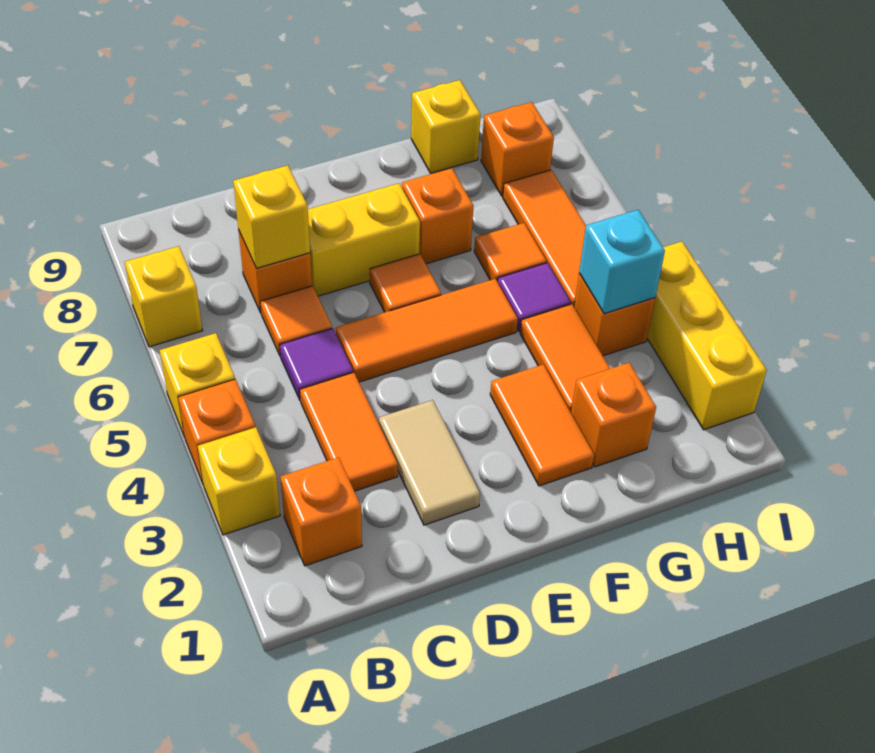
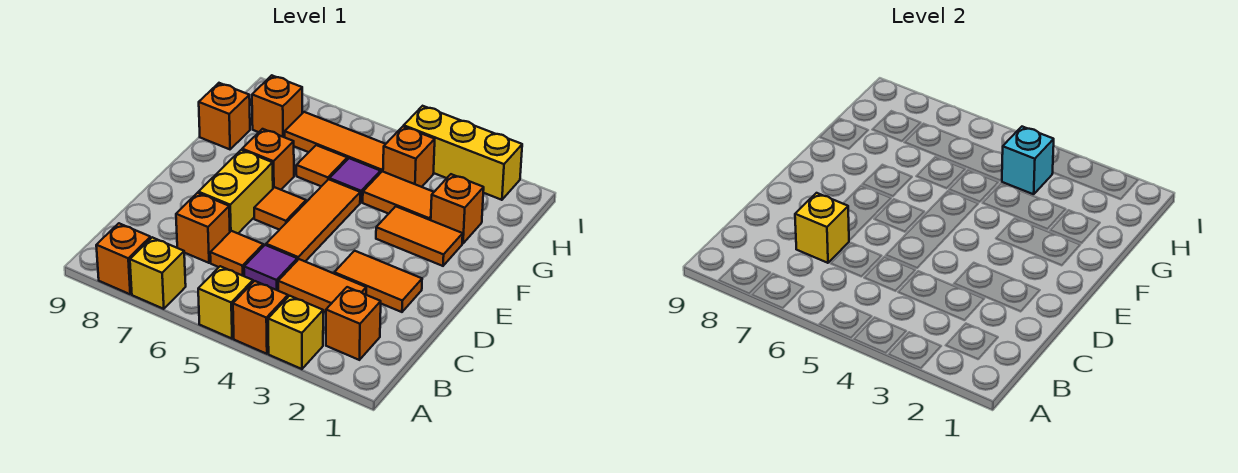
none -> orange 1x1 brick [96,223,151,294]
tan 1x2 tile [379,400,480,525] -> orange 1x2 tile [334,251,422,312]
yellow 1x1 brick [411,80,481,173] -> orange 1x1 brick [199,83,250,149]

